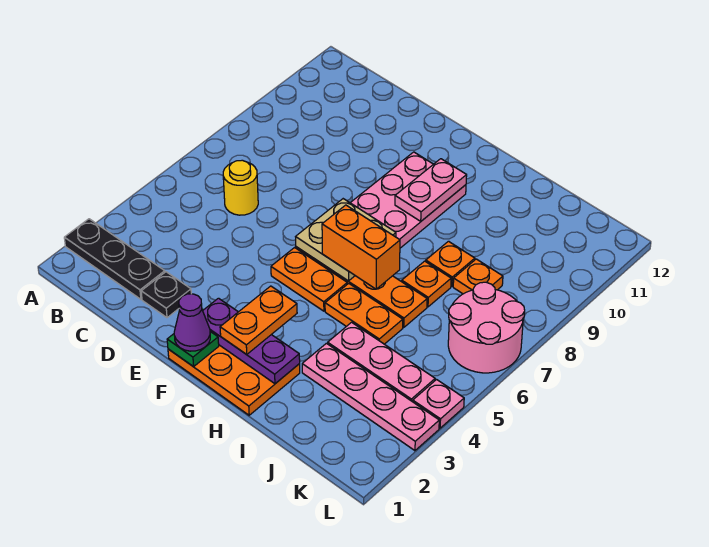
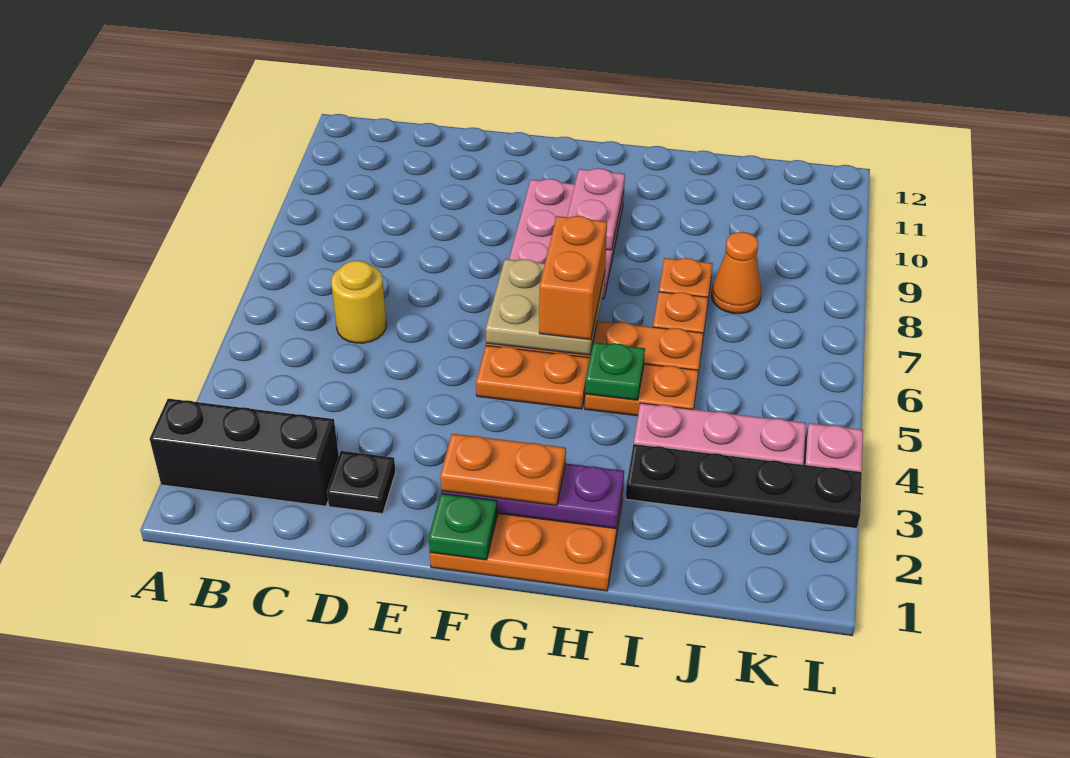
black 1x3 plate [64,219,165,299] -> black 1x3 brick [150,399,339,506]
purple 1x1 cone [174,294,210,351] -> none
orange 1x2 plate [220,286,297,354] -> orange 1x2 plate turned to [440,434,566,505]
orange 1x2 brick [322,205,400,289] -> orange 1x2 brick turned to [539,216,607,340]
none -> green 1x1 plate [585,342,645,400]
pink 1x4 plate [302,343,439,451] -> black 1x4 plate [626,444,862,528]
orange 1x1 plate [453,259,503,294] -> orange 1x1 cone [712,232,761,313]
pink 2x2 round brick [448,282,525,373] -> none

